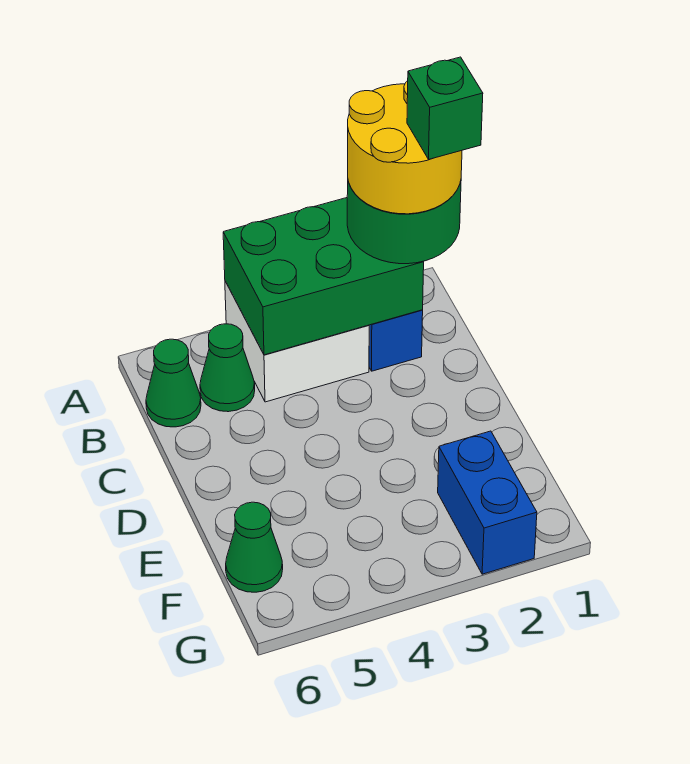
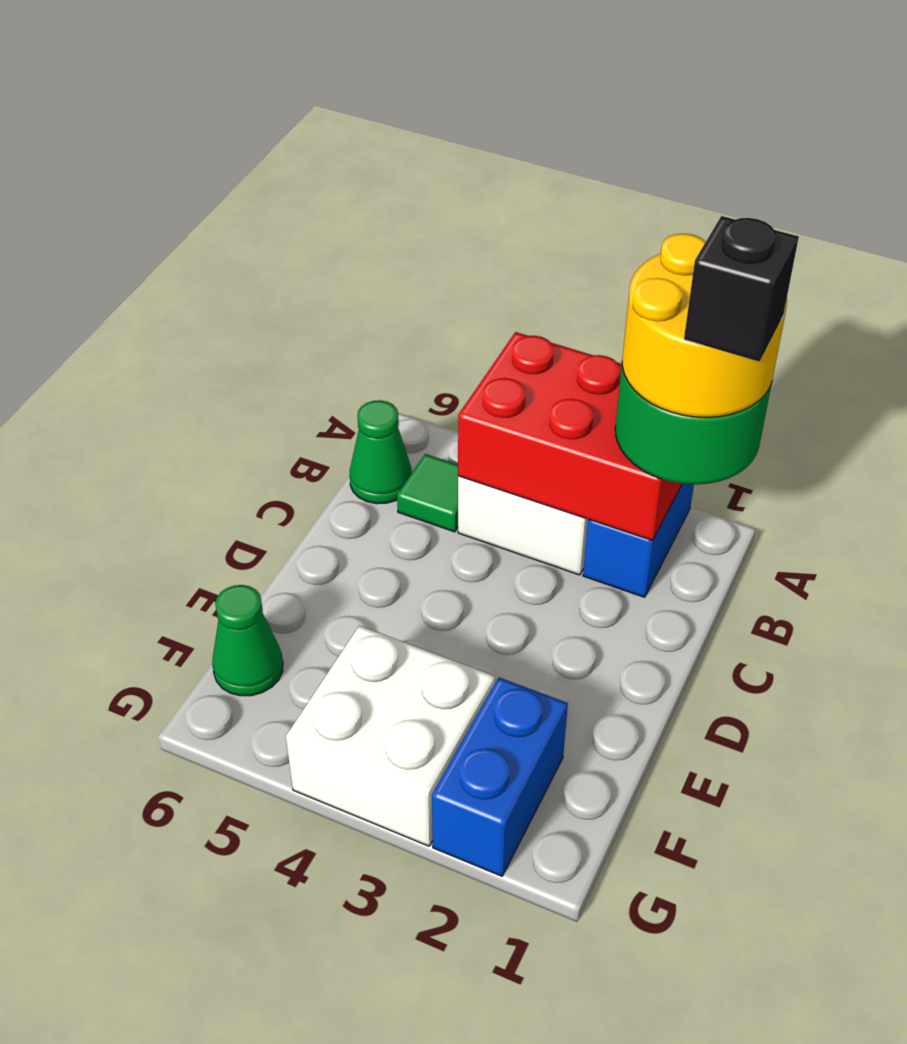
green 2x3 brick [223,198,424,355] -> red 2x3 brick [458,332,682,541]
green 1x1 brick [407,57,483,159] -> black 1x1 brick [684,216,799,362]
green 1x1 cone [200,324,255,412] -> green 1x1 tile [397,454,458,532]
none -> white 2x2 brick [286,626,495,846]

